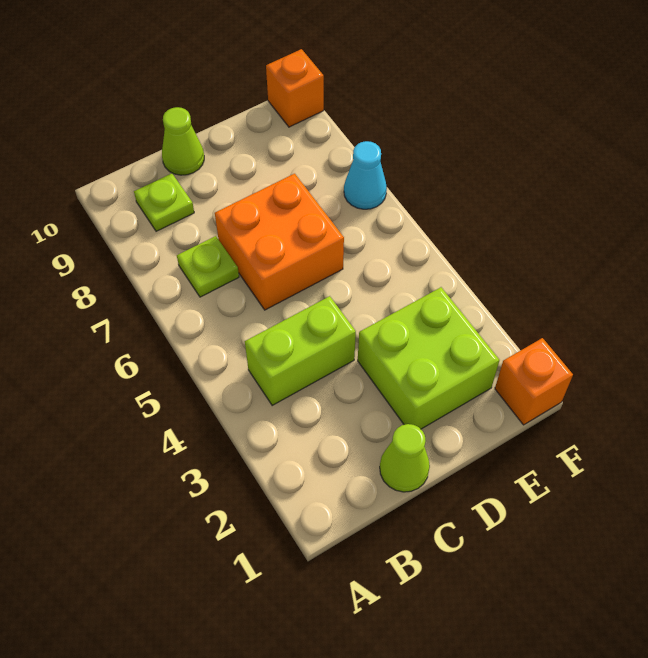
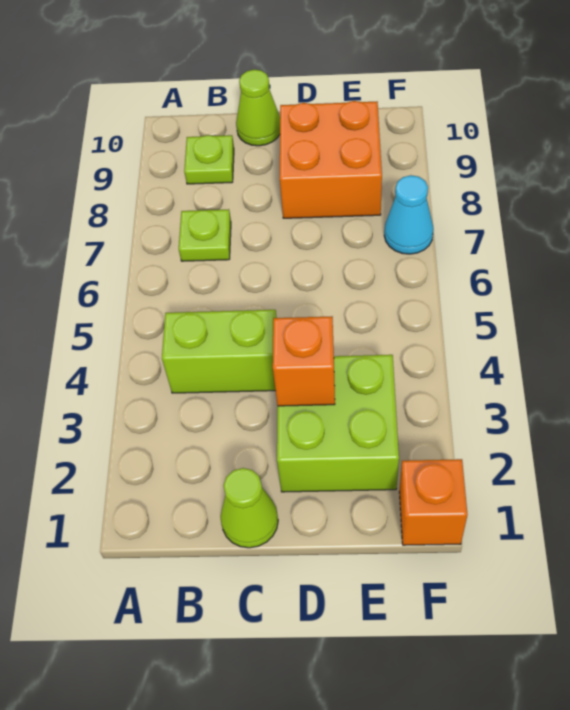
orange 2x2 brick [215,174,344,310] -> orange 2x2 brick moved to [280,101,382,218]
orange 1x1 brick [266,49,324,127] -> orange 1x1 brick moved to [273,316,335,406]

